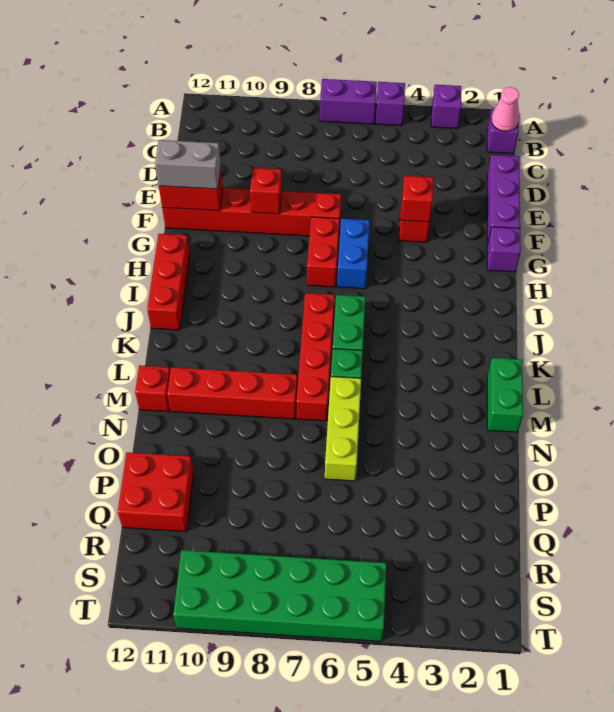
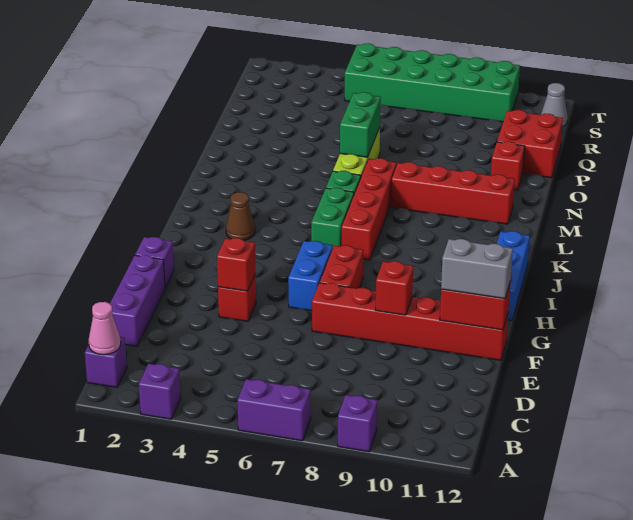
purple 1x1 brick [376,82,405,126] -> purple 1x1 brick moved to [338,395,377,452]
red 1x3 brick [147,234,190,330] -> blue 1x3 brick [497,231,530,321]
none -> brown 1x1 cone [226,192,255,240]
green 1x2 brick [487,358,523,432] -> green 1x2 brick moved to [340,92,381,157]
red 1x1 brick [135,365,170,412] -> red 1x1 brick moved to [491,141,525,190]
none -> grey 1x1 cone [541,83,568,127]

